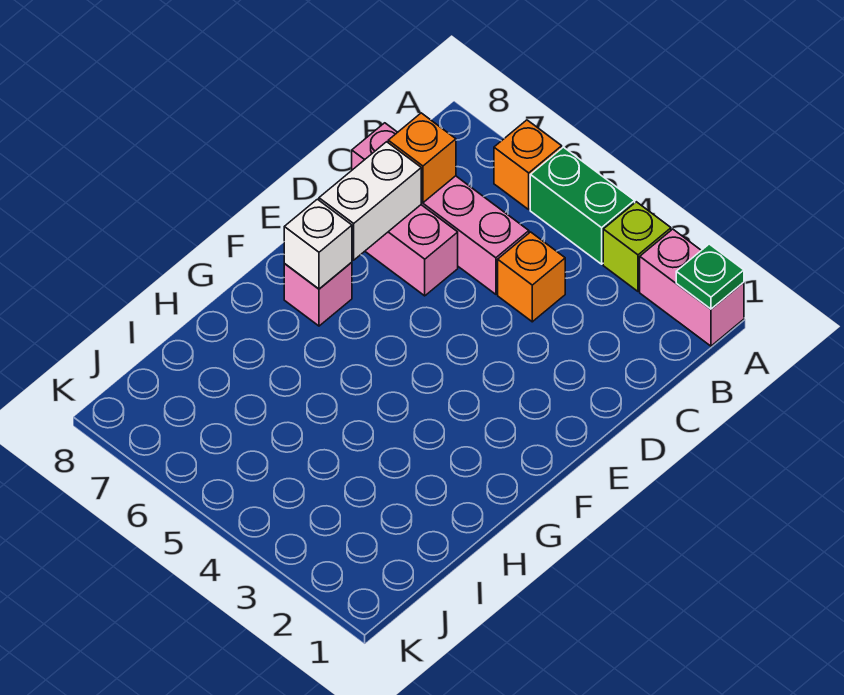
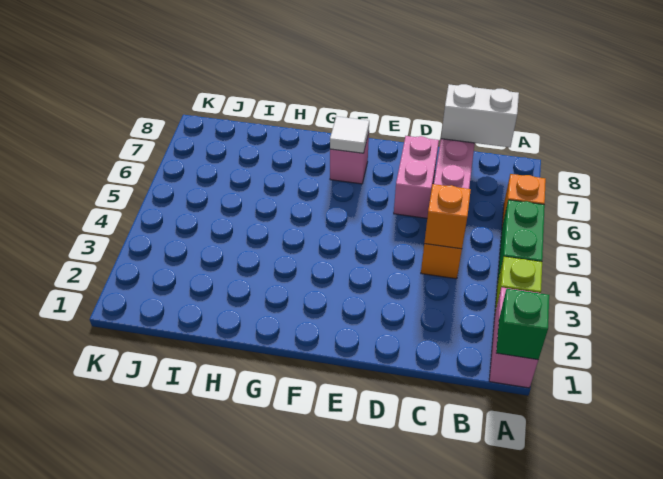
green 1x1 plate [676,244,744,309] -> green 1x1 brick [496,289,549,360]
orange 1x1 brick [388,113,456,203] -> orange 1x1 brick moved to [424,184,471,249]
white 1x2 brick [319,142,421,260] -> white 1x2 brick moved to [441,84,519,147]
white 1x1 brick [284,199,352,289] -> white 1x1 tile [330,116,369,153]

